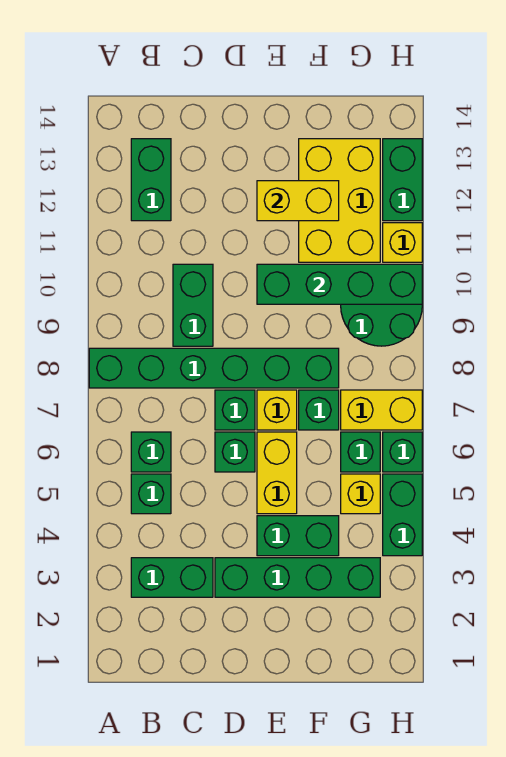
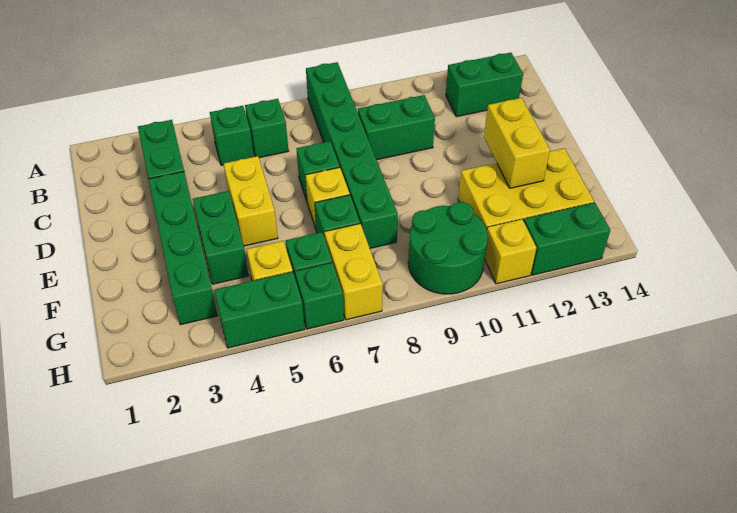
green 1x1 brick [215,432,255,472] -> none
yellow 1x2 brick [257,432,297,514] -> yellow 1x2 brick turned to [224,156,278,246]
green 1x4 brick [257,264,422,304] -> none

